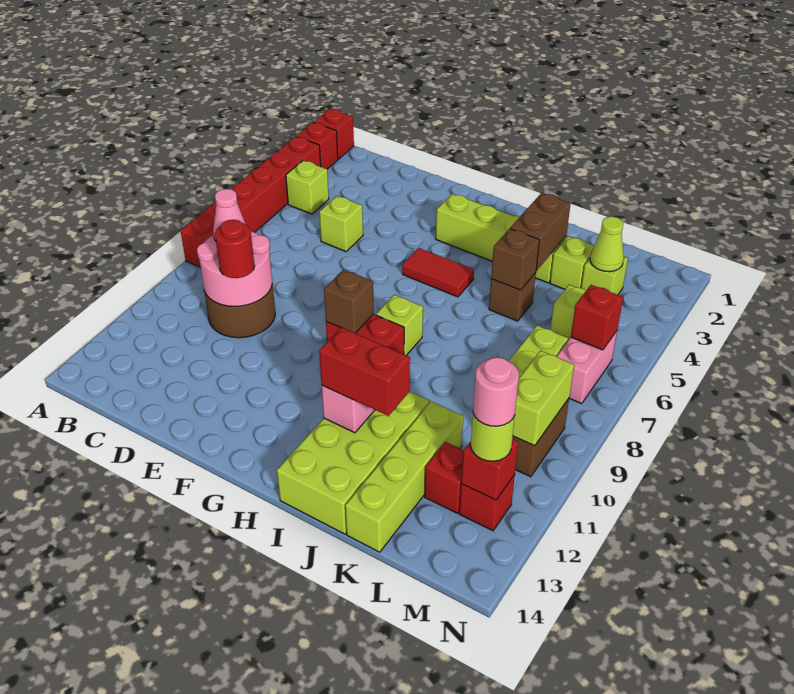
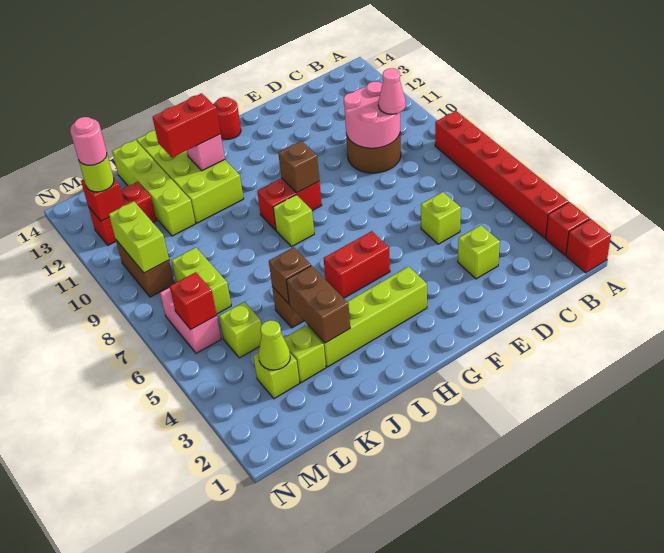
lime 1x1 brick [286,160,329,214] -> lime 1x1 brick moved to [458,225,500,279]
red 1x1 round brick [215,220,255,278] -> red 1x1 round brick moved to [213,97,241,139]
red 1x2 tile [402,248,474,297] -> red 1x2 brick [324,231,390,298]

